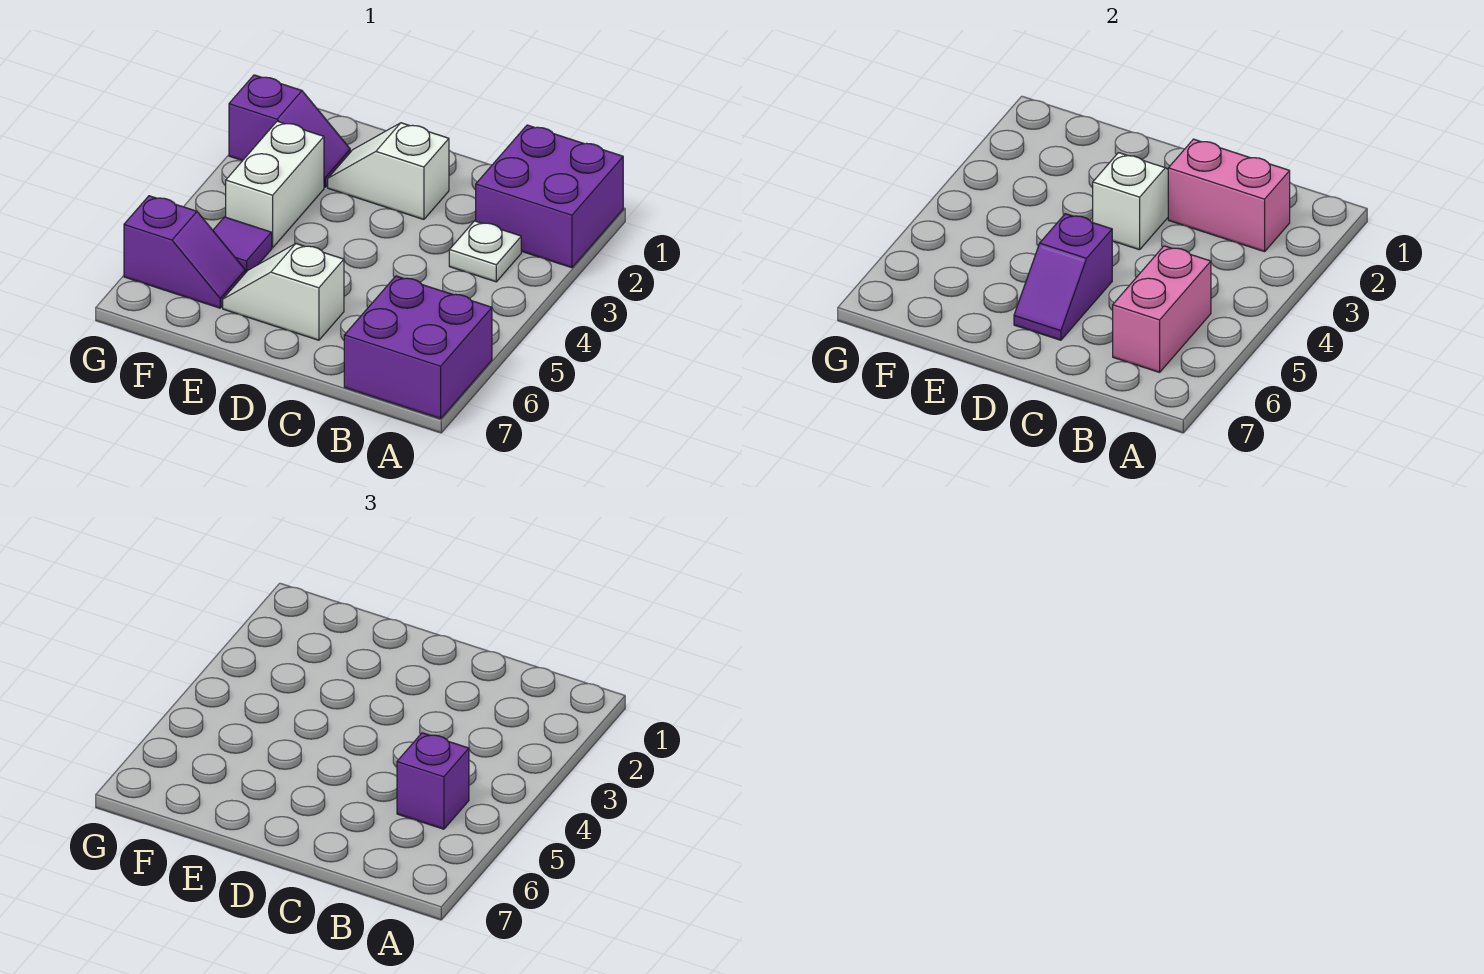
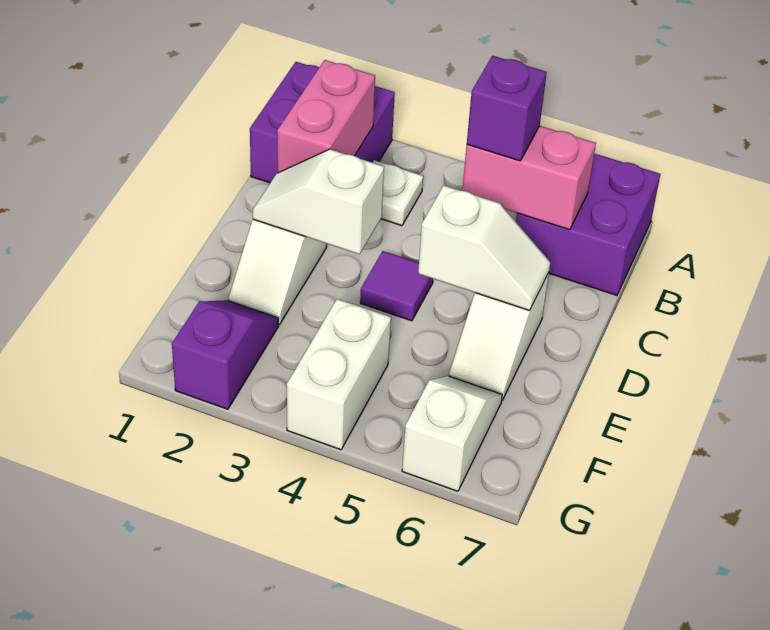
purple 1x2 slope [1014,214,1112,340] -> white 1x2 slope [418,186,550,311]
white 1x2 brick [226,121,324,248] -> white 1x2 brick turned to [287,299,391,450]
purple 1x1 tile [213,217,272,273] -> purple 1x1 tile moved to [360,251,433,321]
purple 1x2 slope [124,196,245,308] -> white 1x2 slope [402,376,502,491]

